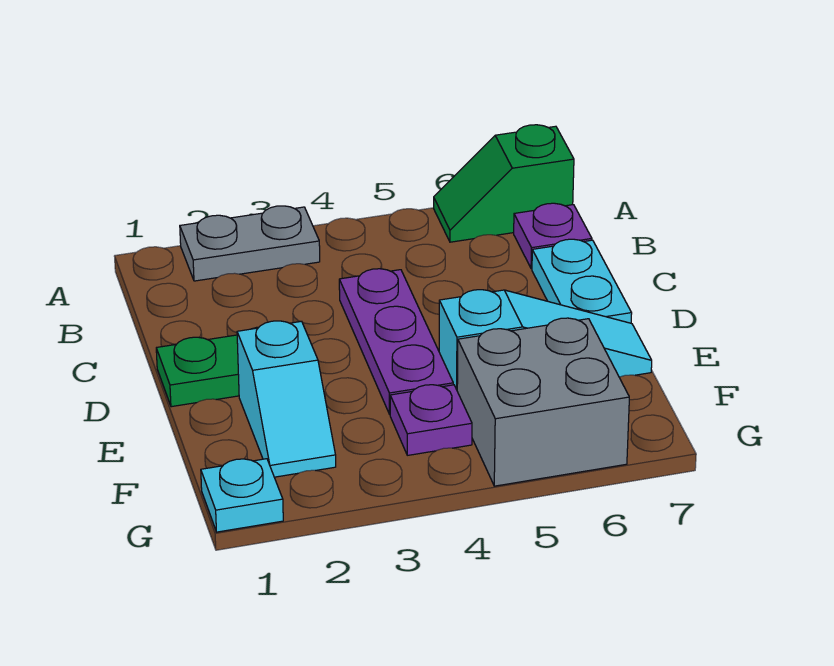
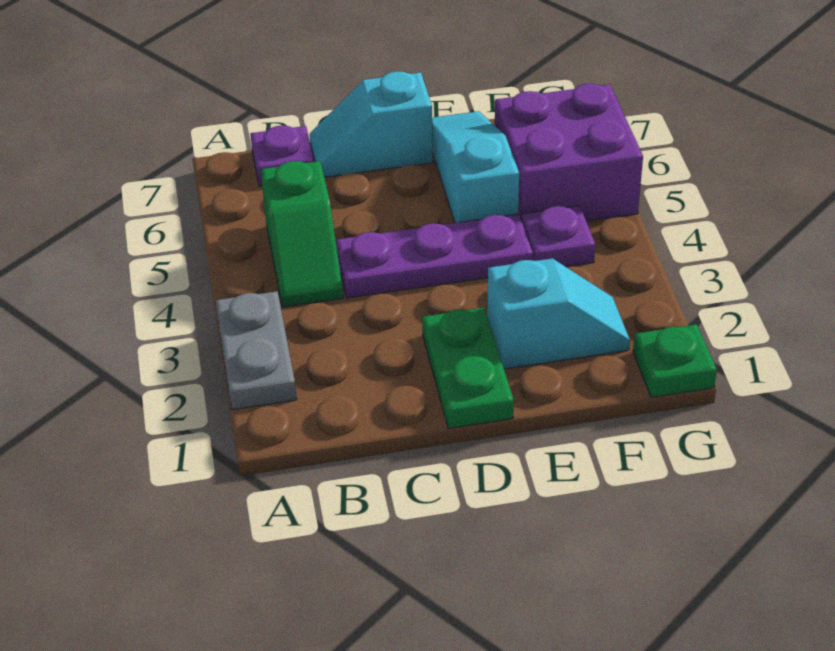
green 1x2 slope [434,125,574,242] -> green 1x2 slope moved to [261,161,343,307]
cyan 1x2 plate [532,239,632,323] -> cyan 1x2 slope [310,71,433,177]
grey 2x2 brick [457,318,629,486] -> purple 2x2 brick [495,84,643,221]
cyan 1x1 plate [201,459,283,532] -> green 1x1 plate [633,324,717,398]

